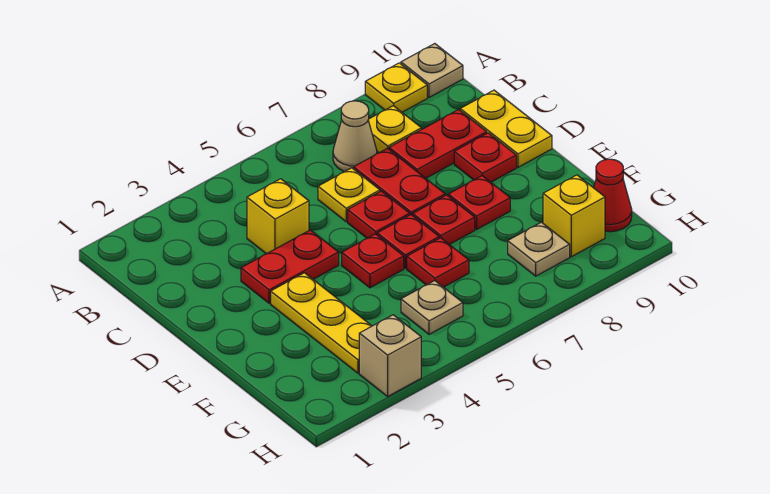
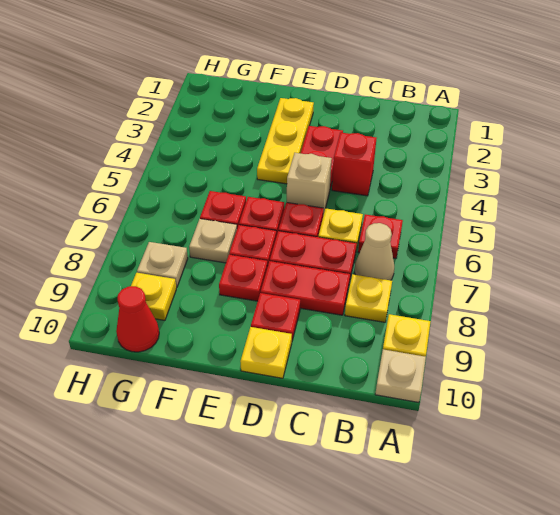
yellow 1x1 brick [247,179,309,254] -> red 1x1 brick [332,132,376,196]
red 1x2 plate [389,109,487,178] -> red 1x2 plate turned to [261,261,350,315]
yellow 1x2 plate [460,90,552,167] -> yellow 1x1 plate [240,327,292,378]
yellow 1x3 plate [271,273,372,373] -> yellow 1x3 plate turned to [257,98,314,184]
red 1x1 plate [342,234,404,288] -> red 1x1 plate moved to [358,214,403,258]
tan 1x1 plate [401,281,463,334] -> tan 1x1 plate moved to [189,219,237,263]
yellow 1x1 brick [543,175,605,257] -> yellow 1x1 plate [131,273,176,320]
tan 1x1 brick [359,315,421,396] -> tan 1x1 brick moved to [287,153,332,215]

